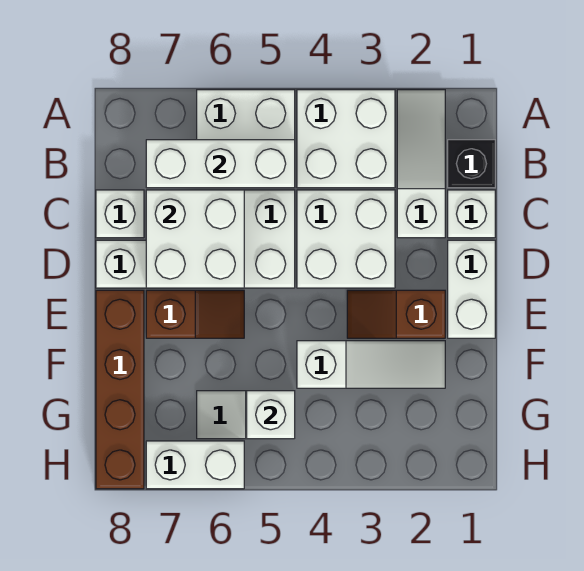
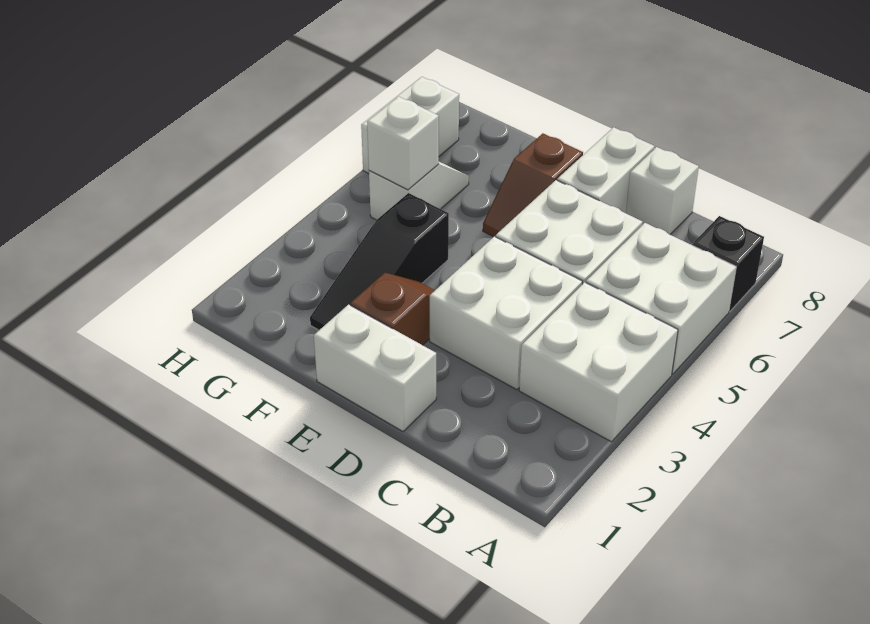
white 1x3 slope [397,90,445,238] -> none
black 1x1 brick [448,140,495,188] -> black 1x1 brick moved to [692,216,764,311]
white 1x3 brick [146,140,295,188] -> none
white 1x1 brick [448,190,495,238] -> none
white 2x2 brick [146,190,244,288] -> none
brown 1x4 brick [96,290,144,489] -> none
white 1x3 slope [297,341,445,388] -> black 1x3 slope [310,193,449,330]

